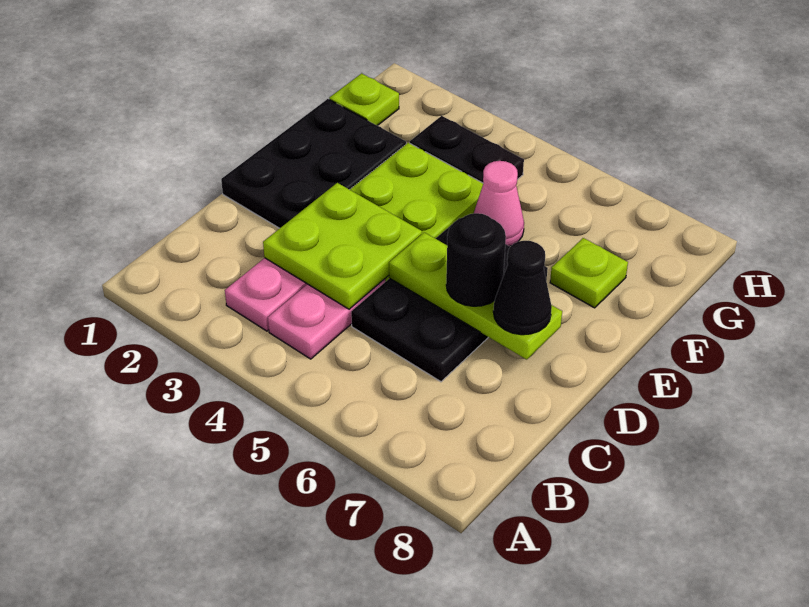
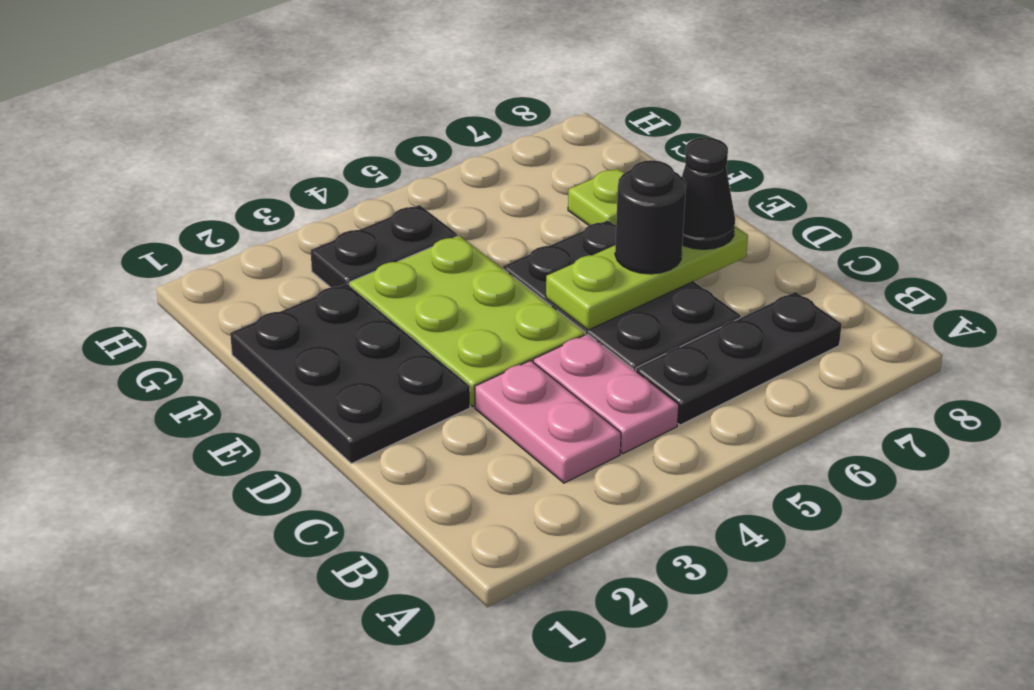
none -> black 1x3 plate [636,292,842,425]
lime 2x2 plate [263,183,422,309] -> none
pink 1x1 cone [473,161,524,246] -> none
lime 1x1 plate [329,73,399,126] -> none

